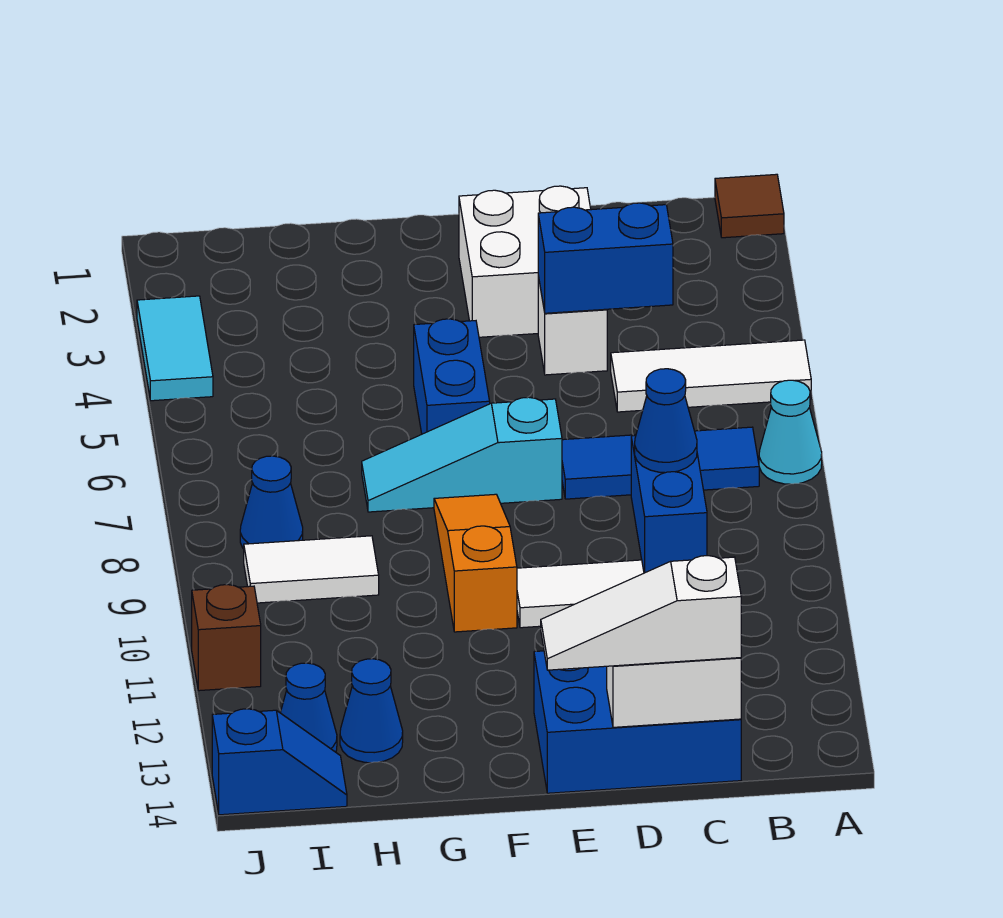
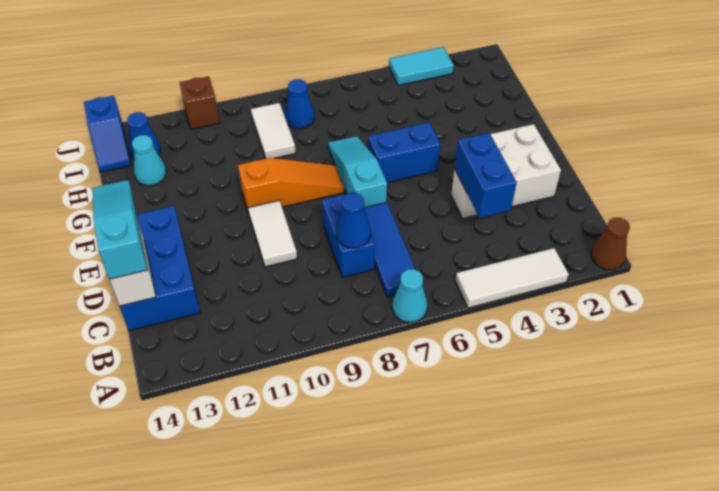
brown 1x1 tile [715,174,784,238] -> brown 1x1 cone [591,218,630,270]
white 1x3 tile [611,340,811,412] -> white 1x3 tile turned to [456,248,569,308]
blue 1x2 brick [631,436,707,573] -> blue 1x2 brick turned to [322,192,375,277]
white 1x3 slope [541,556,741,670] -> cyan 1x3 slope [93,180,147,279]
blue 1x1 cone [340,659,403,763] -> cyan 1x1 cone [132,135,166,186]

